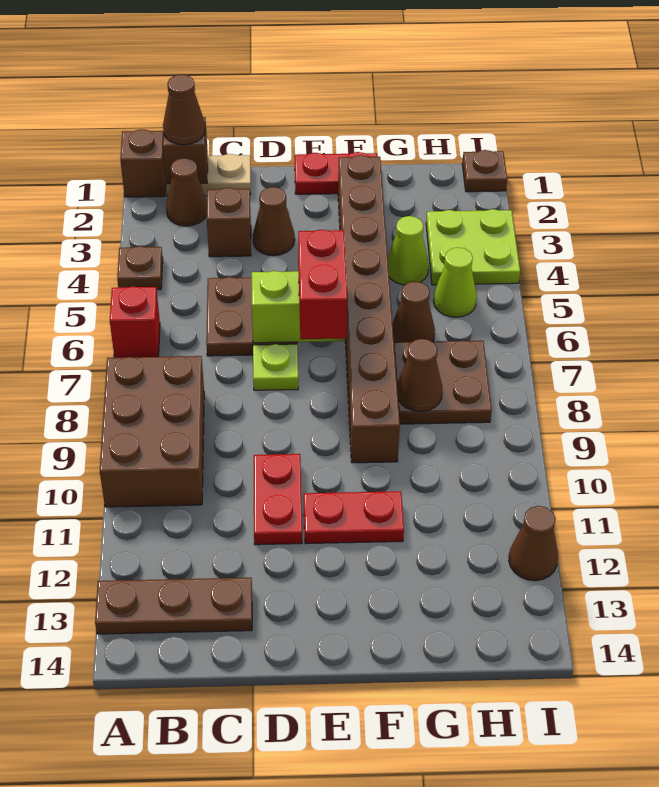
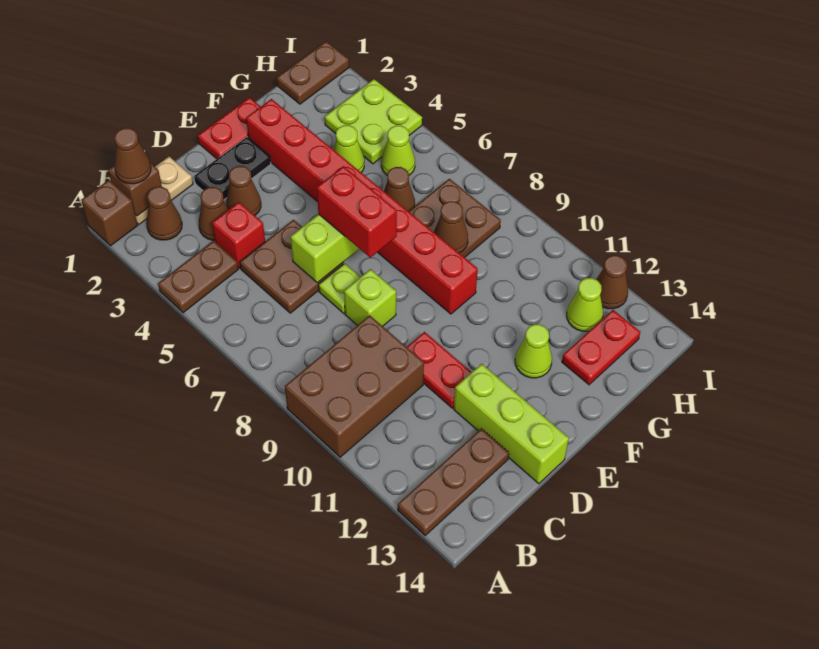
brown 1x1 plate [117,246,163,290] -> brown 1x2 plate [158,241,238,313]
red 1x1 brick [110,286,160,358] -> red 1x1 brick moved to [212,202,265,268]
brown 2x3 brick [100,356,204,507] -> brown 2x3 brick turned to [285,315,424,457]
brown 1x1 brick [207,188,251,257] -> brown 1x1 cone [199,187,229,240]
none -> black 1x2 plate [194,137,271,199]
none -> lime 1x1 brick [344,269,396,326]
none -> lime 1x3 brick [454,364,569,484]
red 1x2 plate [304,491,404,544] -> red 1x2 plate moved to [562,310,640,385]
brown 1x8 brick [338,155,400,463] -> red 1x8 brick [246,99,478,314]
none -> lime 1x1 cone [515,324,552,378]
none -> lime 1x1 cone [567,278,603,331]
brown 1x1 plate [462,150,507,192] -> brown 1x2 plate [277,41,349,104]

